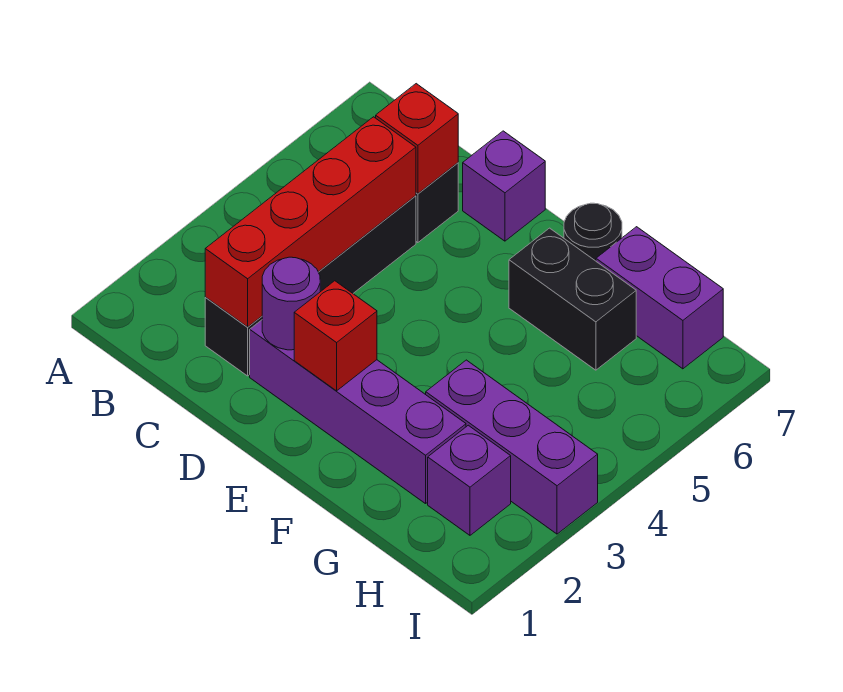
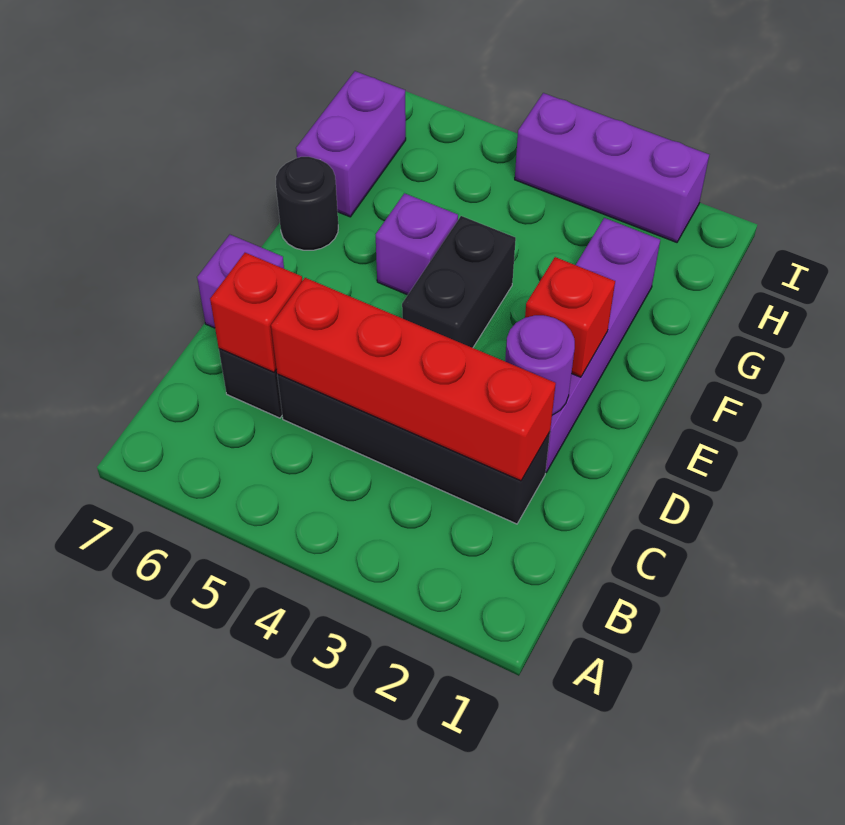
black 1x2 brick [509,228,636,370] -> black 1x2 brick moved to [402,216,516,348]
purple 1x3 brick [426,360,598,534] -> purple 1x3 brick turned to [515,93,709,242]
purple 1x1 brick [428,425,511,535] -> purple 1x1 brick moved to [376,193,458,295]

